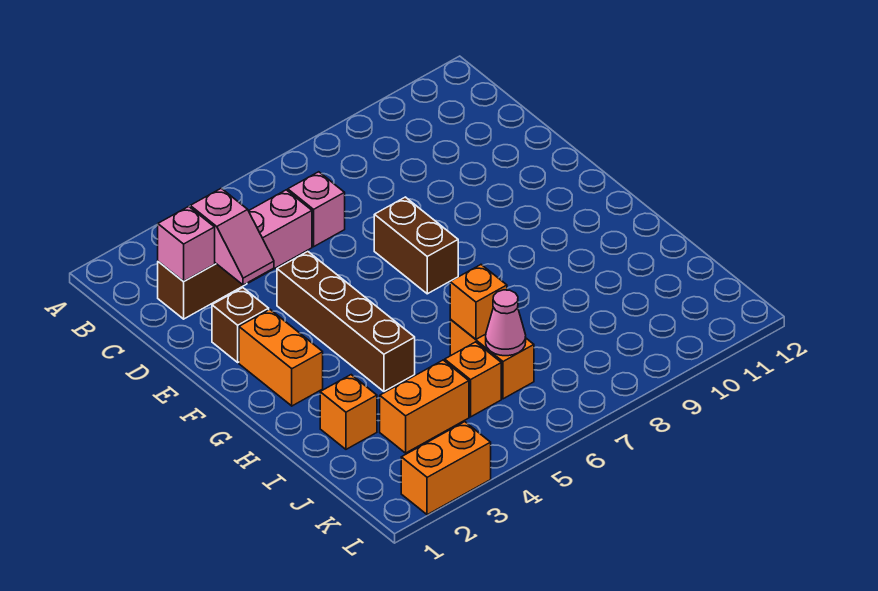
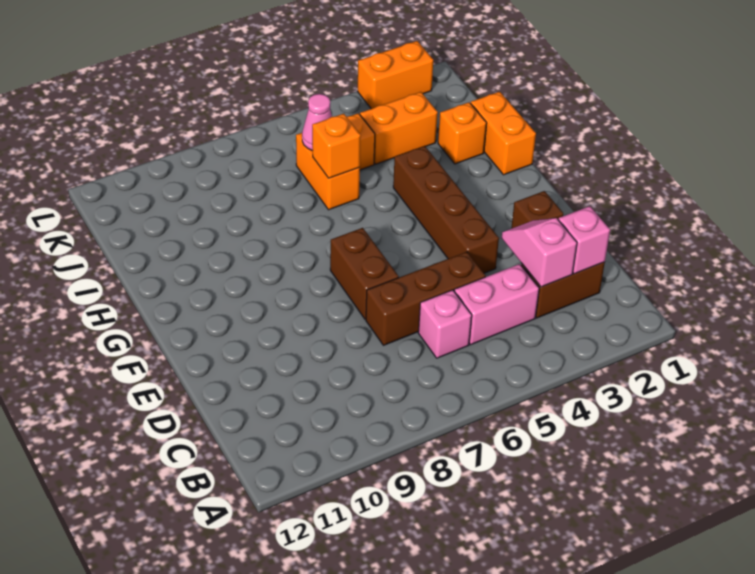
none -> brown 1x3 brick [366,252,486,345]
orange 1x2 brick [239,309,323,406] -> orange 1x2 brick moved to [471,92,536,175]

